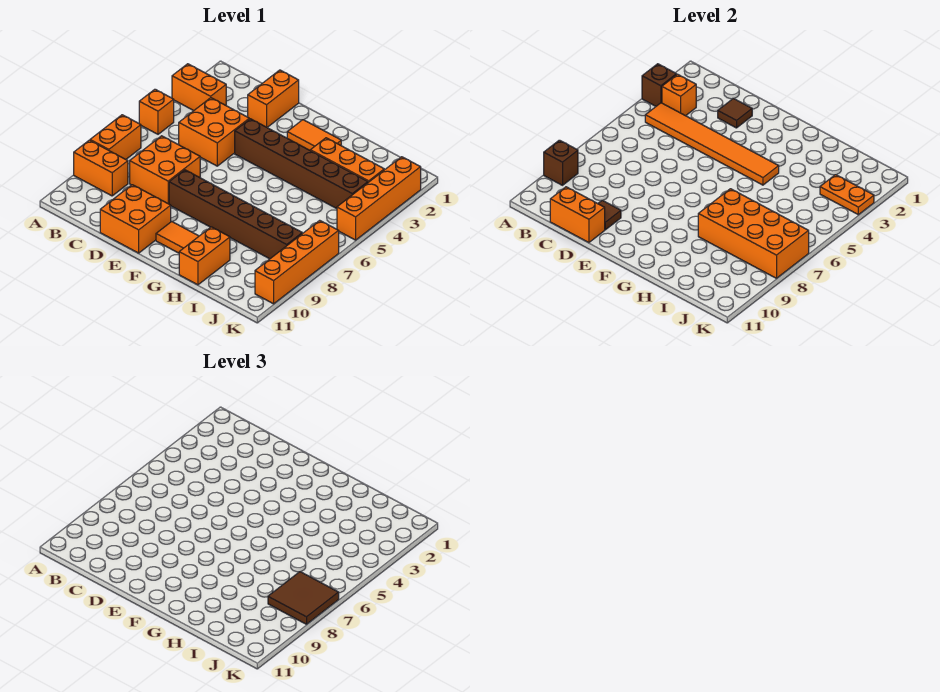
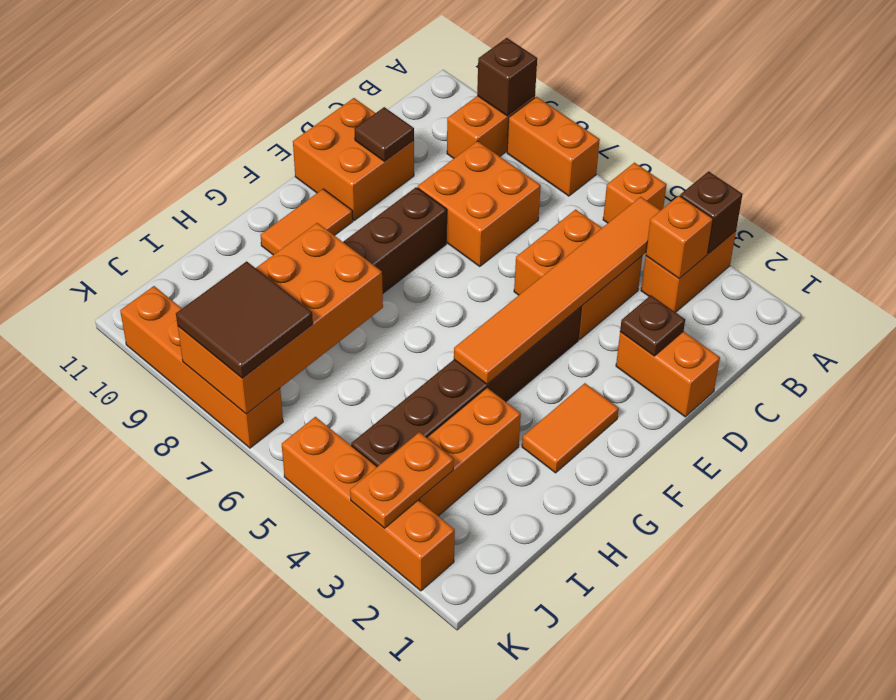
orange 1x2 brick [550,187,605,243] -> none
brown 1x1 tile [718,98,752,128] -> brown 1x1 plate [620,295,685,356]
orange 1x2 brick [179,227,230,285] -> none

